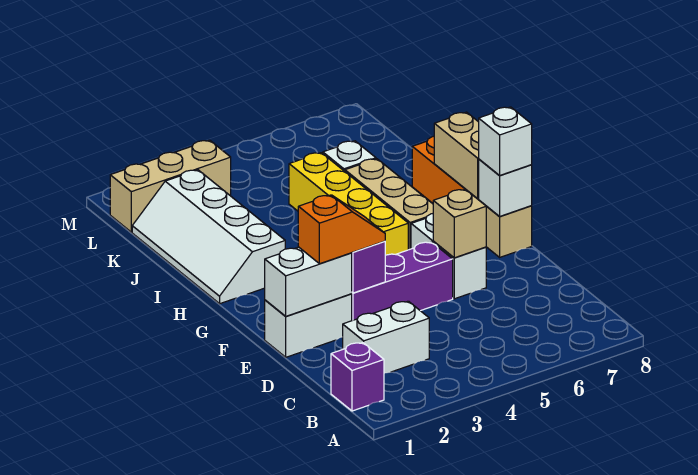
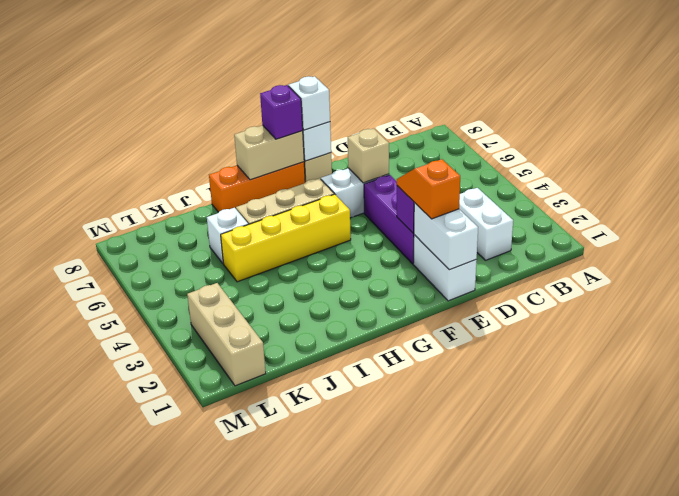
purple 1x1 brick [331,343,384,411] -> purple 1x1 brick moved to [260,85,303,139]
white 2x4 slope [132,170,285,304] -> none

